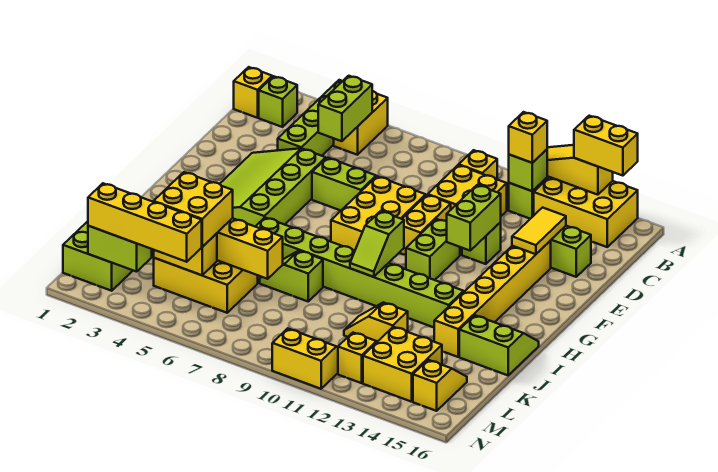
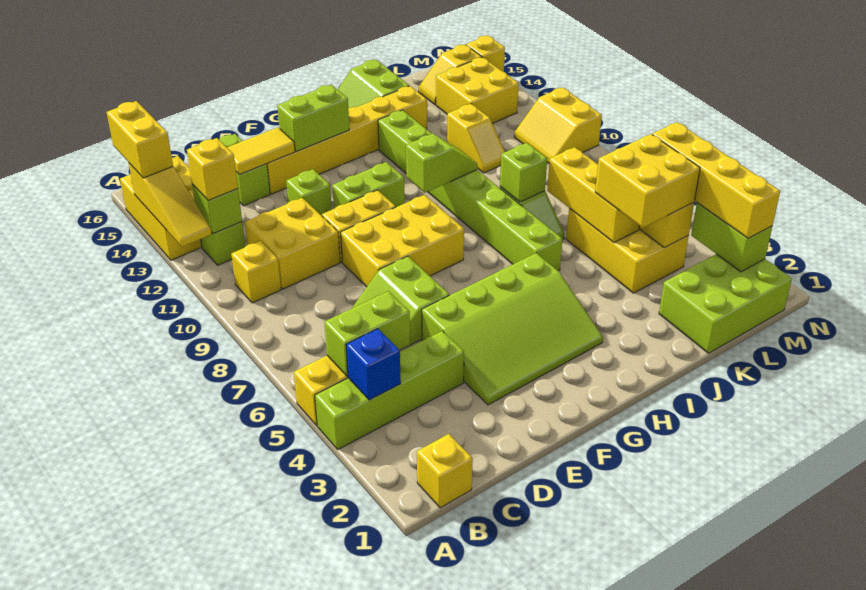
lime 1x1 brick [259,76,297,127] -> lime 1x1 brick moved to [500,143,547,202]
none -> blue 1x1 brick [346,329,401,400]
lime 1x2 brick [447,185,501,250] -> lime 1x2 brick moved to [277,85,349,151]
yellow 1x1 brick [338,333,377,383] -> yellow 1x1 brick moved to [466,36,505,72]

